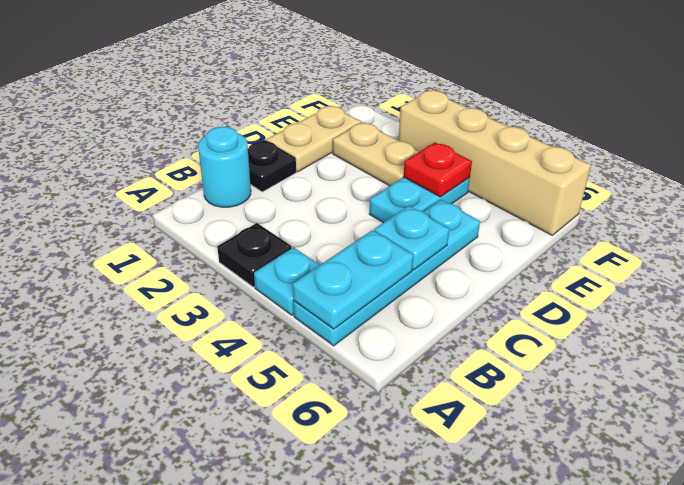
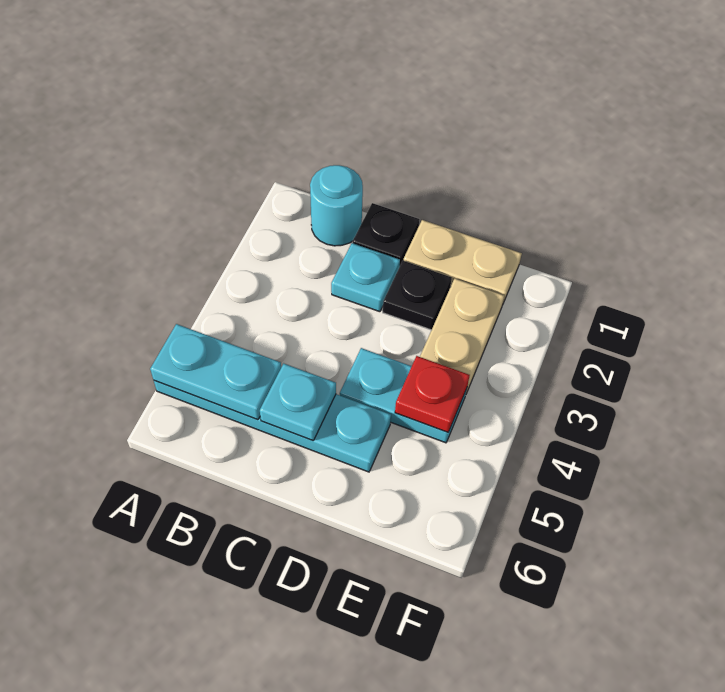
black 1x1 plate [217,223,292,287] -> black 1x1 plate moved to [383,261,452,330]
cyan 1x1 plate [254,247,319,315] -> cyan 1x1 plate moved to [331,243,400,312]
tan 1x4 brick [398,90,591,235] -> none

